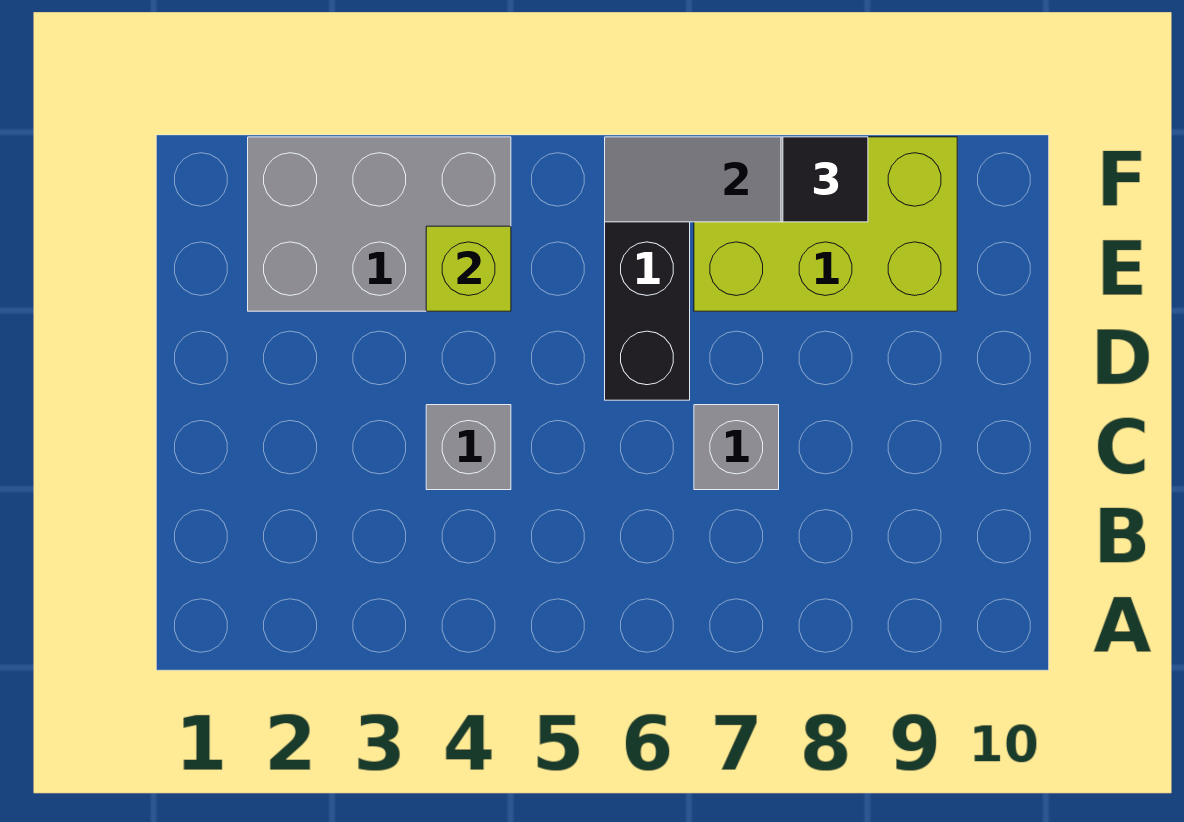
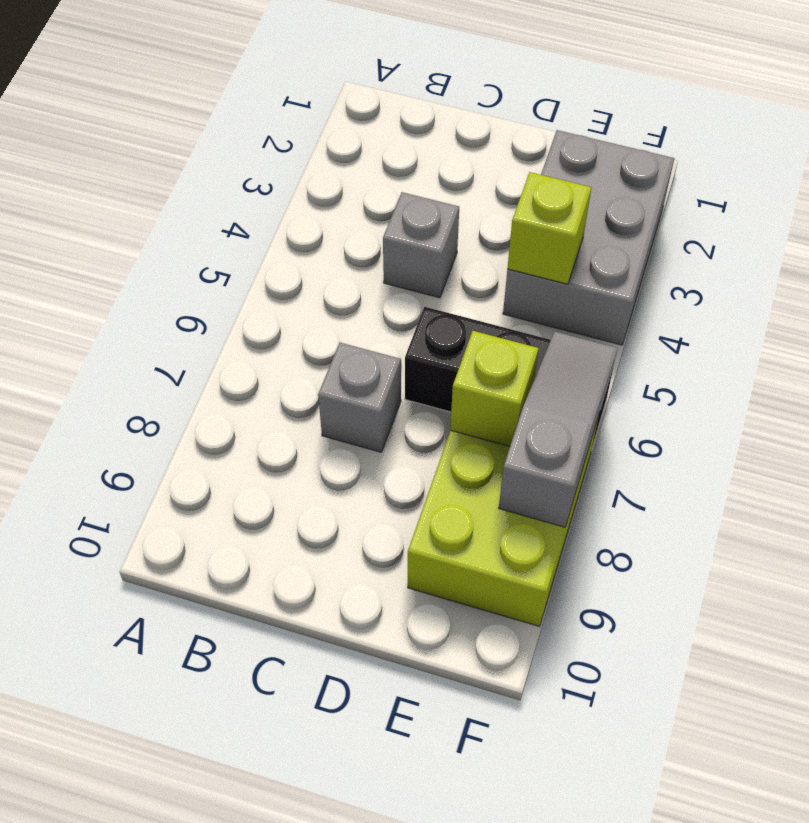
none -> lime 1x1 brick [450,331,539,446]
black 1x1 tile [783,137,868,222] -> none

